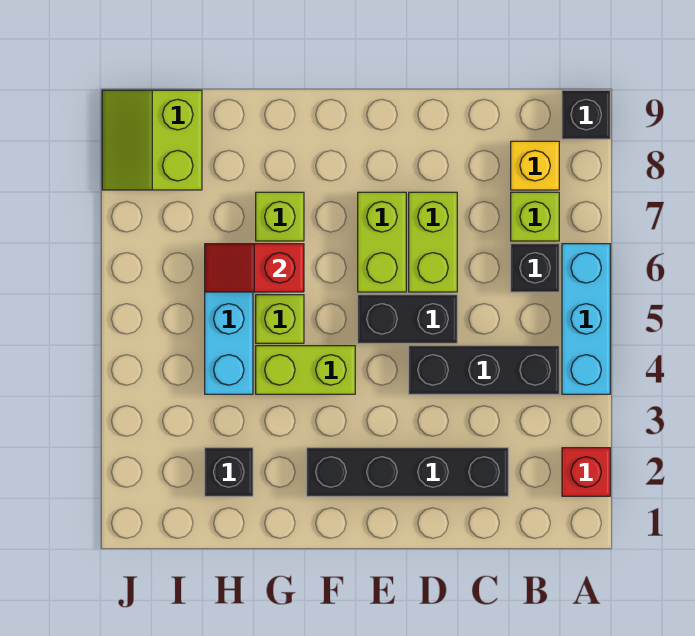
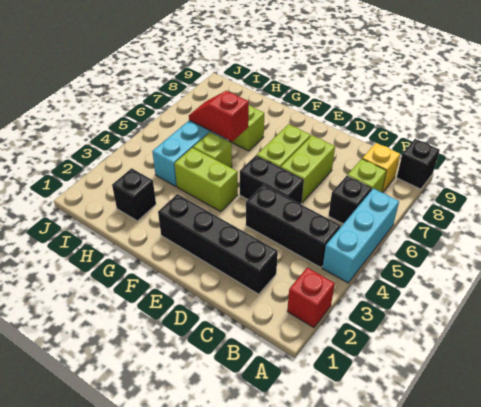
lime 2x2 slope [102,90,202,190] -> none

